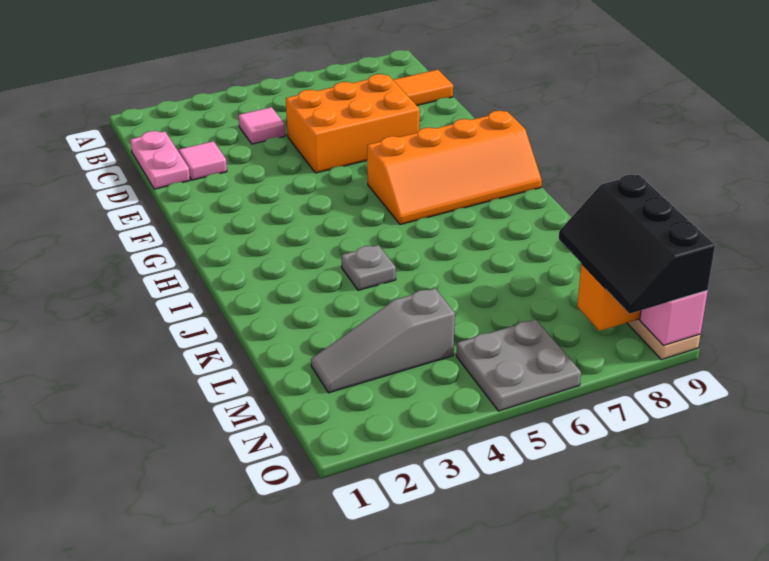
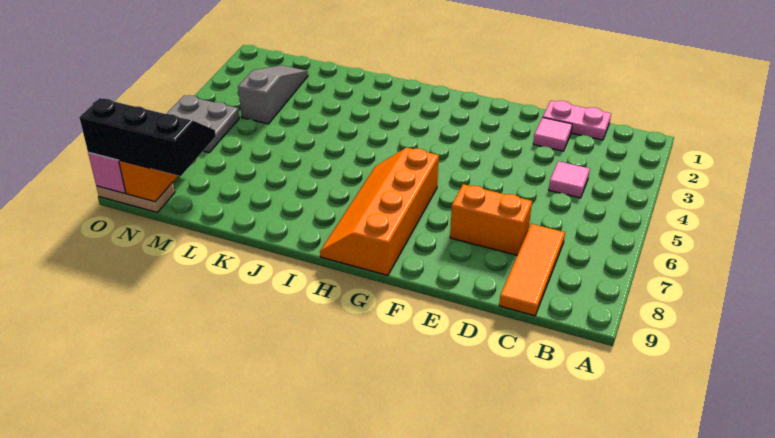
orange 2x3 brick [286,74,420,173] -> orange 1x2 brick [450,184,532,255]
grey 1x1 plate [342,245,396,290] -> none

